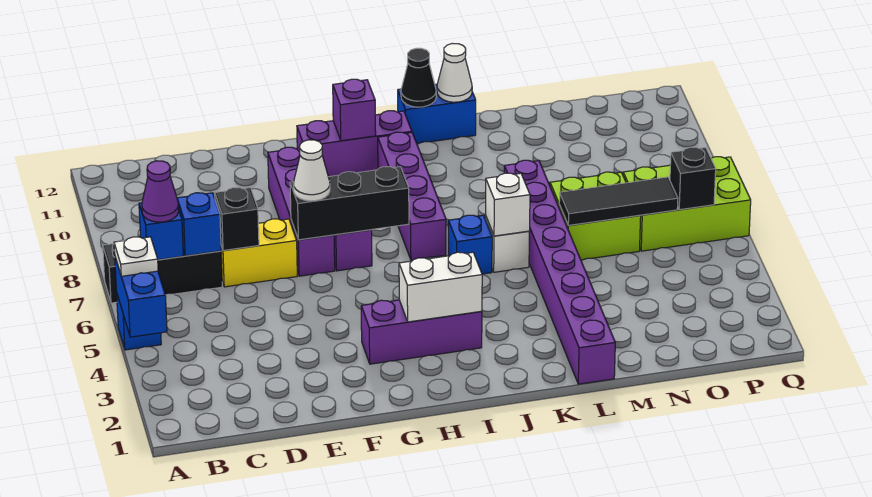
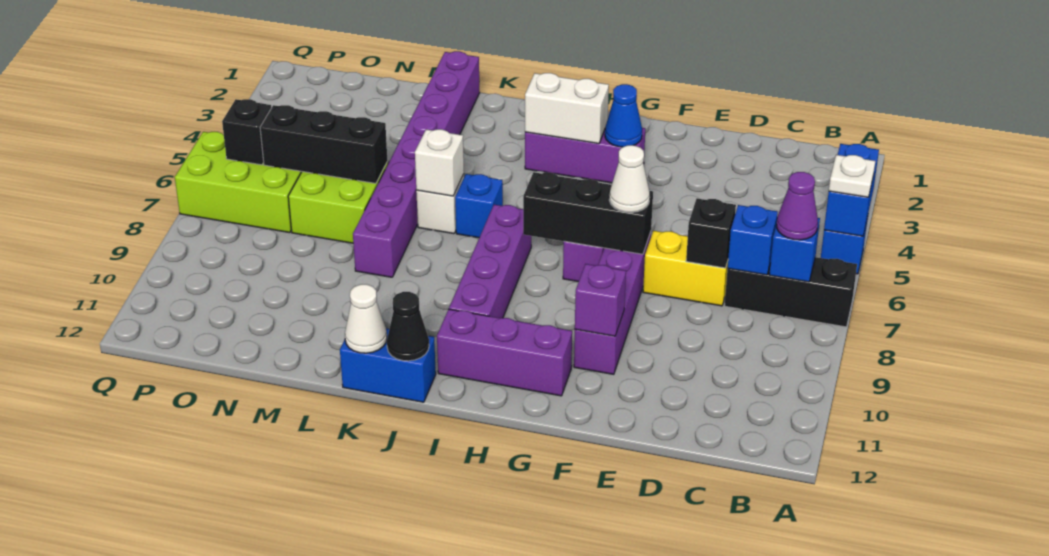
none -> blue 1x1 cone [605,84,642,147]
purple 1x1 brick [333,79,376,141] -> purple 1x1 brick moved to [575,264,626,336]
black 1x3 tile [559,177,678,225] -> black 1x3 brick [260,105,387,183]

